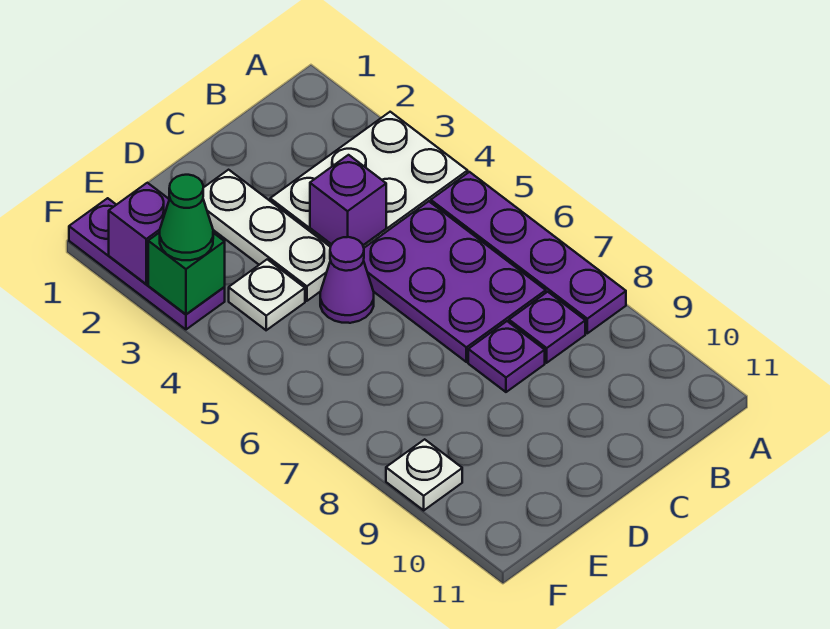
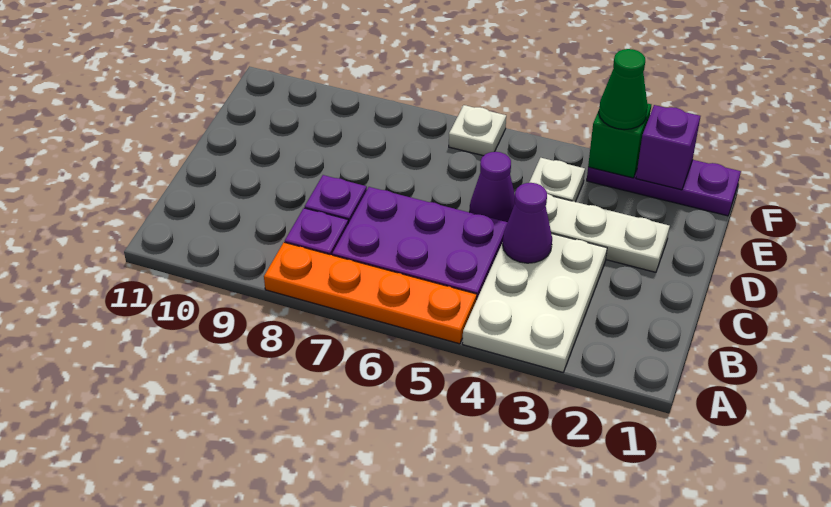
purple 1x4 plate [431,172,626,333] -> orange 1x4 plate [264,242,477,344]
purple 1x1 brick [310,155,386,245] -> purple 1x1 cone [503,183,552,263]
white 1x1 plate [386,439,462,510] -> white 1x1 plate moved to [449,105,506,156]

